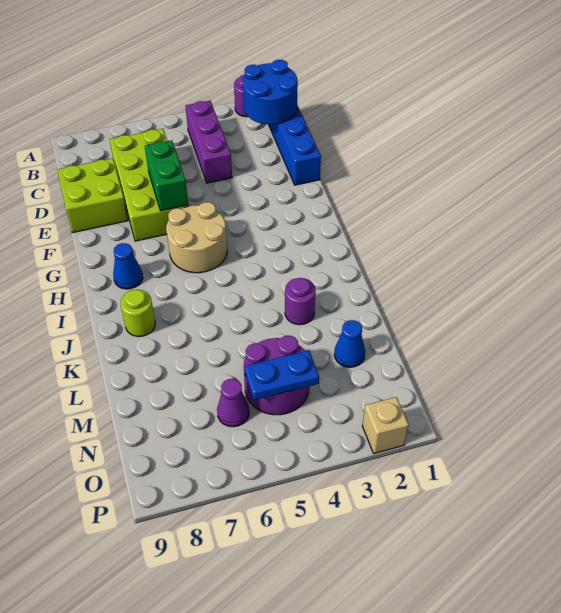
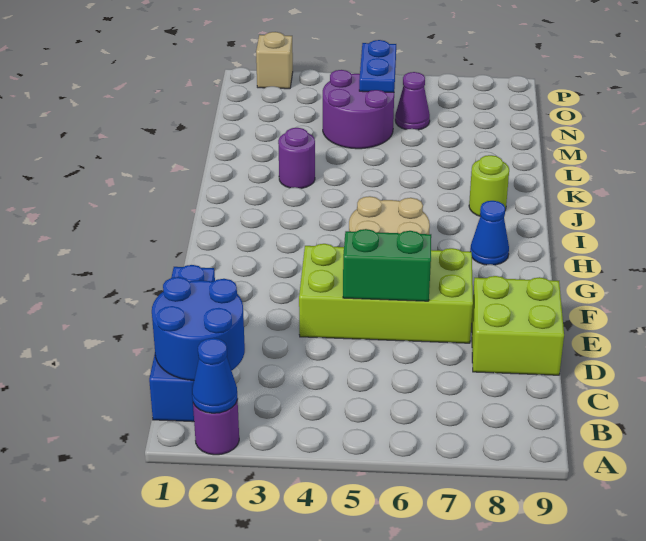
purple 1x3 brick [186,101,232,183] -> none
lime 2x4 brick [110,129,188,241] -> lime 2x4 brick turned to [299,244,473,343]
green 1x2 brick [145,140,188,211] -> green 1x2 brick turned to [343,229,431,301]
blue 1x1 cone [334,320,365,367] -> blue 1x1 cone moved to [192,338,238,413]
blue 1x2 plate [245,350,319,400] -> blue 1x2 plate turned to [359,40,396,92]

